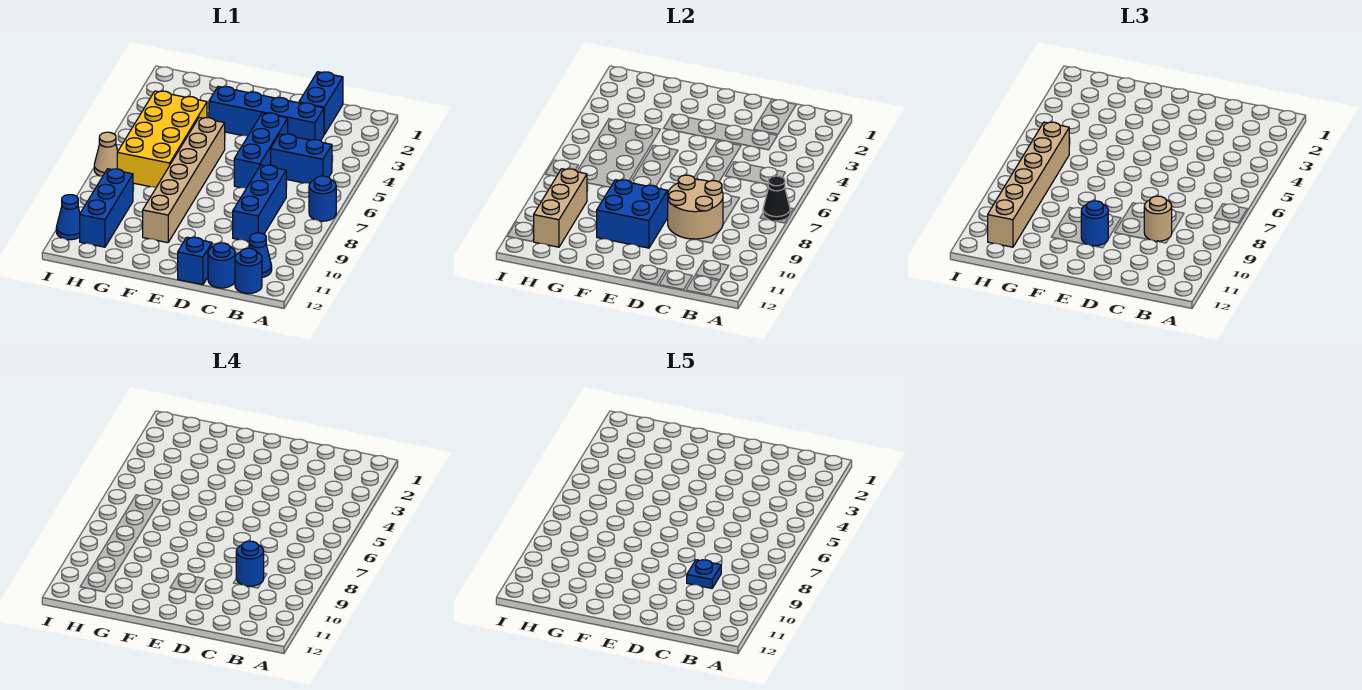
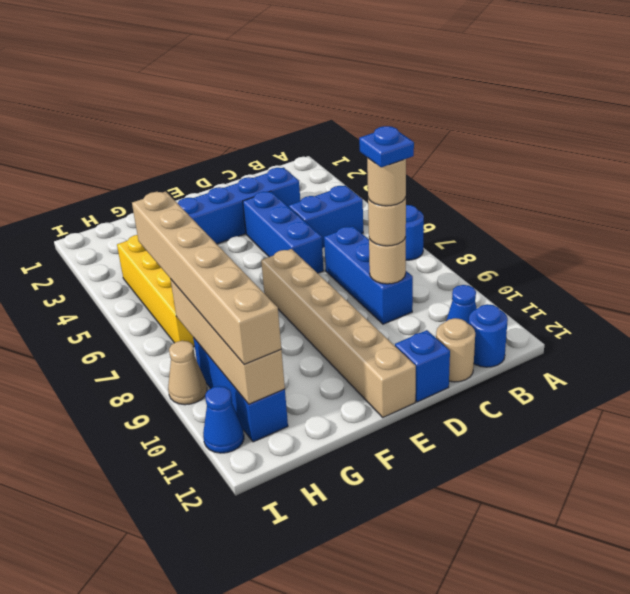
black 1x1 cone [763,176,790,221] -> none
blue 1x2 brick [299,72,343,134] -> none
tan 2x2 round brick [668,175,723,239] -> tan 1x1 round brick [369,237,406,284]
blue 1x1 round brick [236,541,264,586] -> tan 1x1 round brick [367,158,406,206]
blue 1x1 round brick [208,243,235,288] -> tan 1x1 round brick [436,318,475,382]
blue 2x2 brick [597,180,668,248] -> none
blue 1x1 round brick [1081,201,1108,246] -> none
tan 1x6 brick [143,118,225,243] -> tan 1x6 brick moved to [261,249,416,417]
tan 1x3 brick [534,169,587,247] -> tan 1x4 brick [171,280,285,404]
tan 1x1 cone [94,132,118,176] -> tan 1x1 cone moved to [168,341,207,405]

